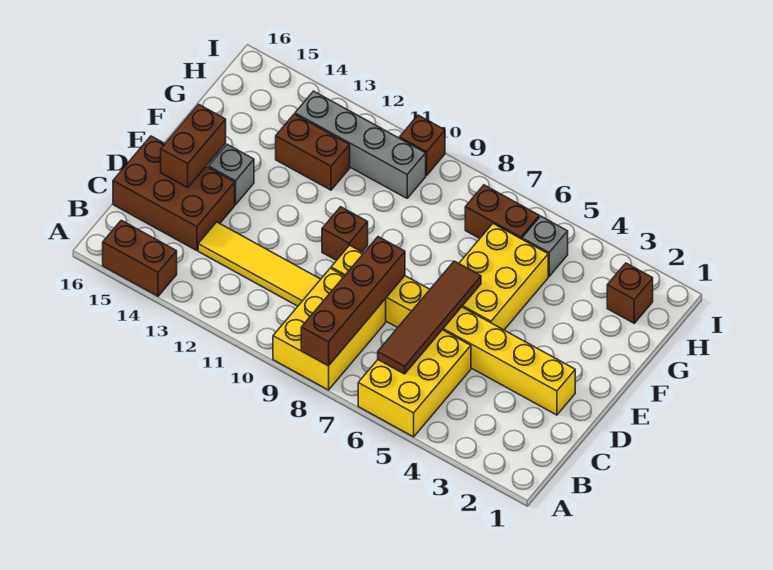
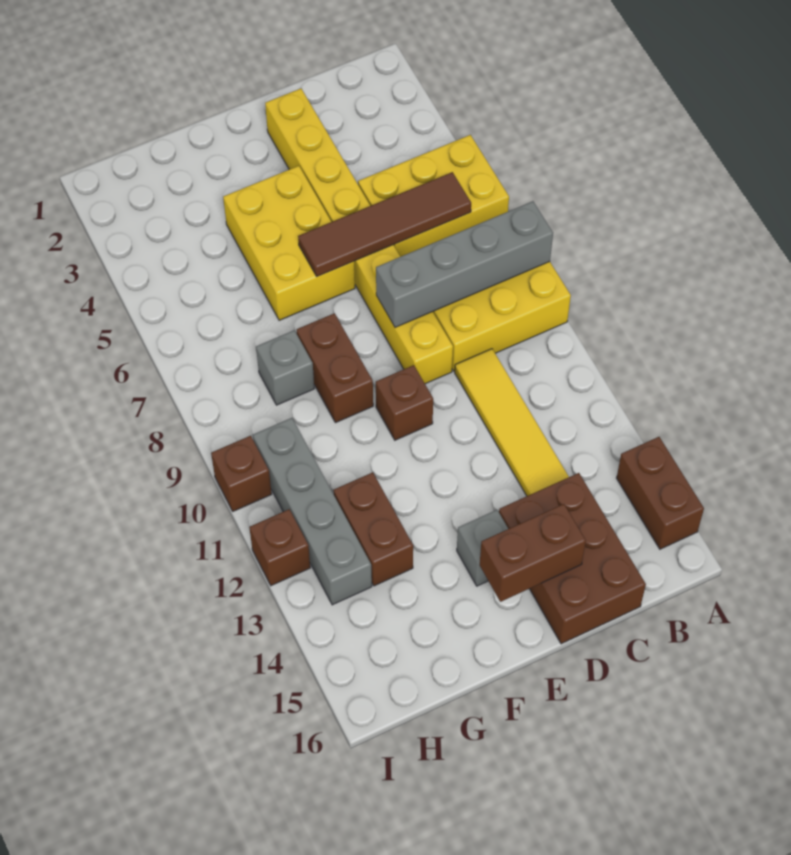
brown 1x4 brick [301,237,405,366] -> grey 1x4 brick [376,201,553,327]
yellow 2x3 brick [459,224,548,330] -> yellow 2x3 brick turned to [223,166,355,320]
brown 1x1 brick [607,263,653,323] -> brown 1x1 brick moved to [249,509,310,586]
grey 1x1 brick [522,216,568,276] -> grey 1x1 brick moved to [256,330,314,405]
brown 1x2 brick [465,185,539,239] -> brown 1x2 brick moved to [297,313,373,423]

